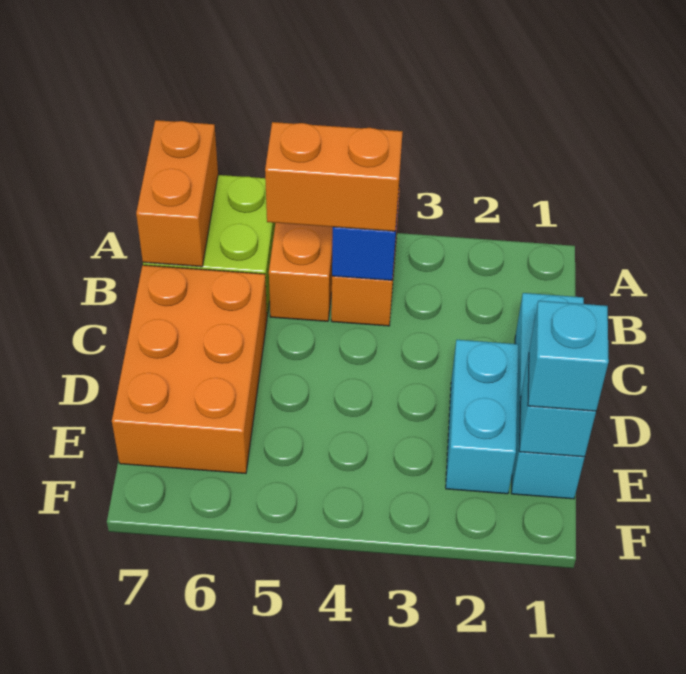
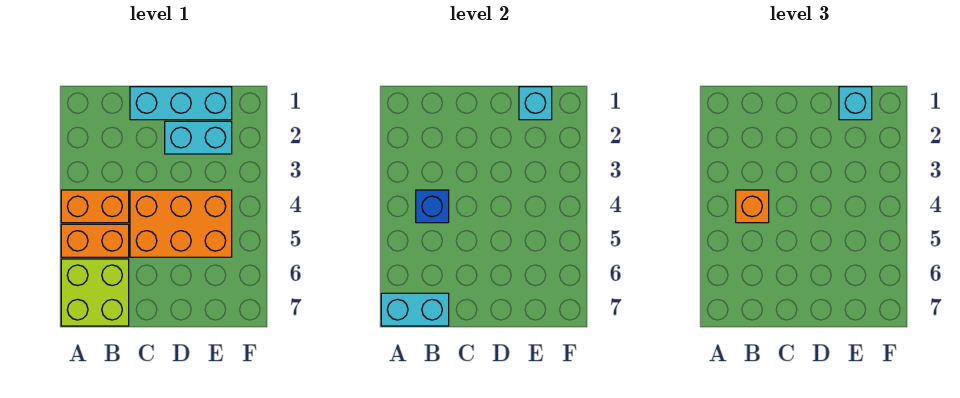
orange 1x2 brick [136,120,218,267] -> cyan 1x2 brick [381,293,449,326]
orange 1x2 brick [265,122,403,231] -> orange 1x1 brick [736,190,769,223]
orange 2x3 brick [112,265,267,473] -> orange 2x3 brick moved to [130,190,232,257]

